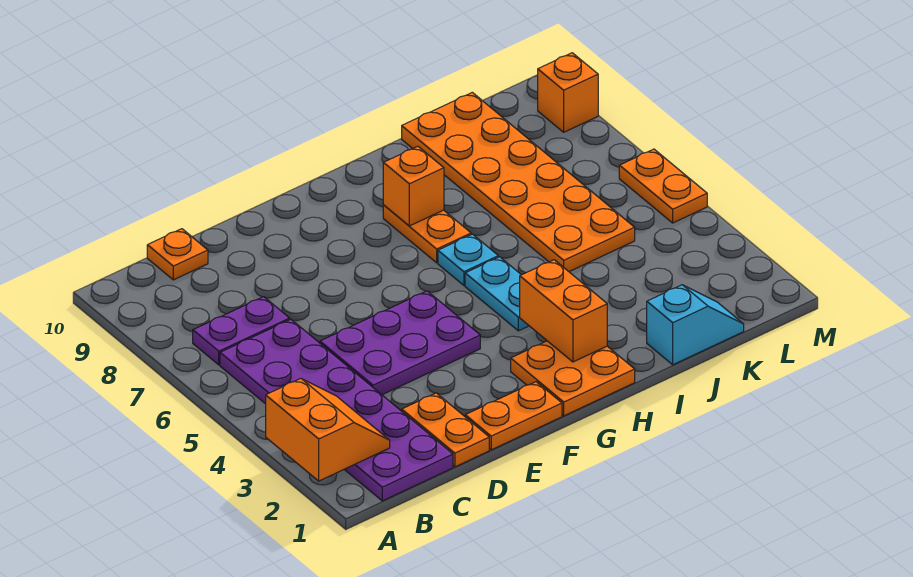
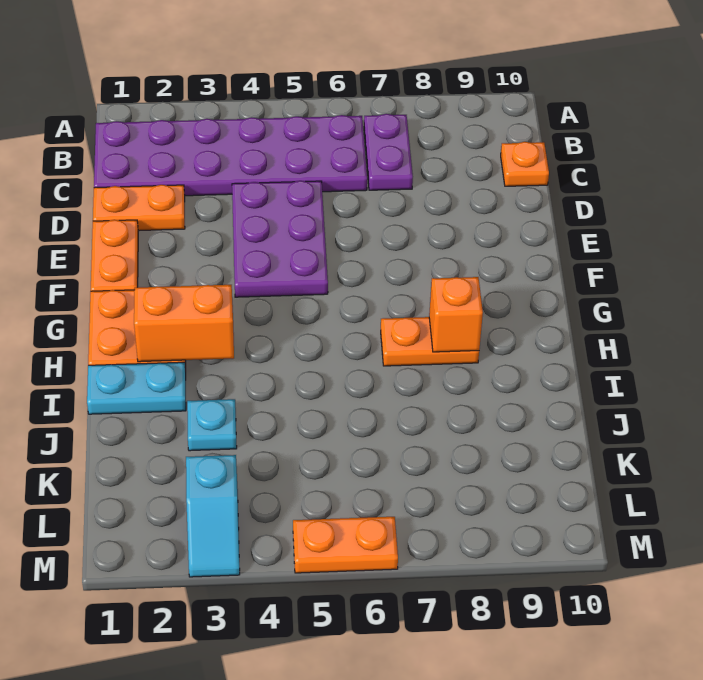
orange 2x2 slope [266,379,390,481] -> none
cyan 1x2 plate [465,257,529,331] -> cyan 1x2 plate moved to [87,362,186,414]
cyan 1x1 plate [438,234,498,285] -> cyan 1x1 plate moved to [187,399,237,451]
cyan 1x2 slope [647,285,744,365] -> cyan 1x2 slope moved to [186,455,240,577]
orange 2x6 plate [402,92,635,272] -> none
orange 1x1 brick [538,53,598,132] -> none

